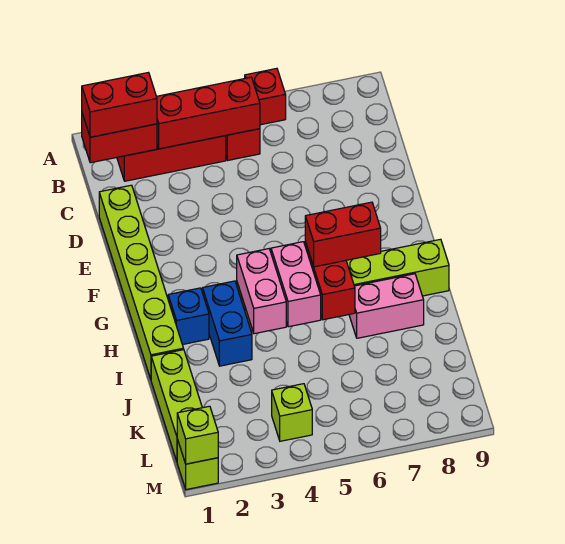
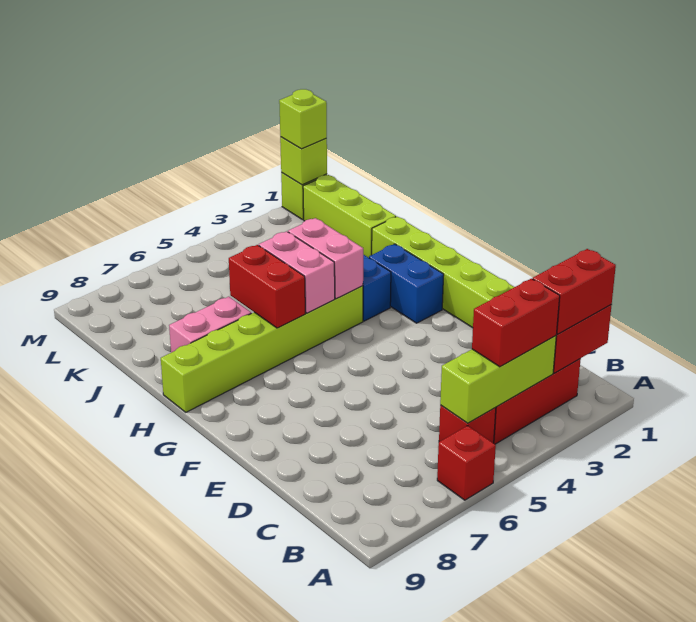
red 1x3 brick [157,77,260,149] -> lime 1x3 brick [440,336,556,423]
blue 1x1 brick [168,288,209,345] -> blue 1x2 brick [369,244,444,323]
red 1x2 brick [305,202,381,267] -> red 1x2 brick moved to [472,279,560,367]
lime 1x1 brick [272,384,312,441] -> lime 1x1 brick moved to [279,89,327,149]

